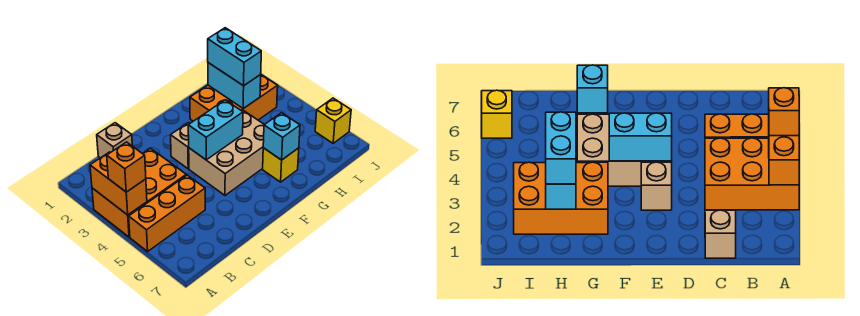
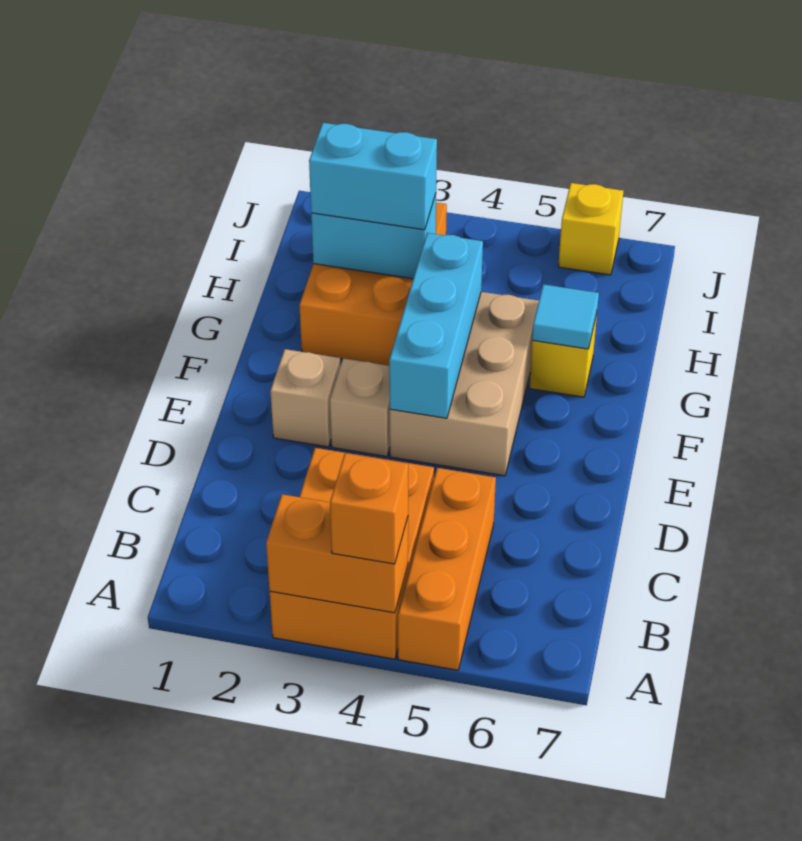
tan 1x1 brick [97,123,132,158] -> tan 1x1 brick moved to [270,349,340,447]
cyan 1x2 brick [188,100,243,160] -> cyan 1x3 brick [389,233,483,418]
cyan 1x1 brick [263,113,300,160] -> cyan 1x1 tile [532,284,599,349]

